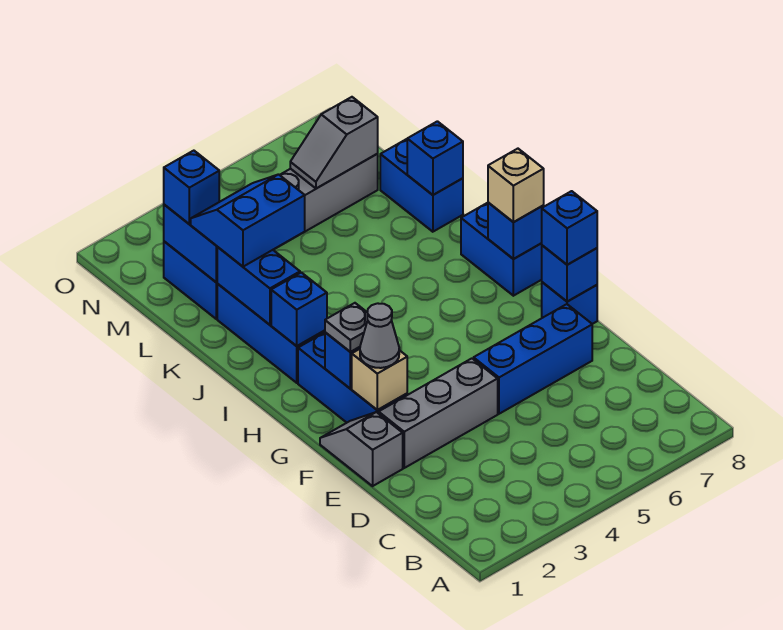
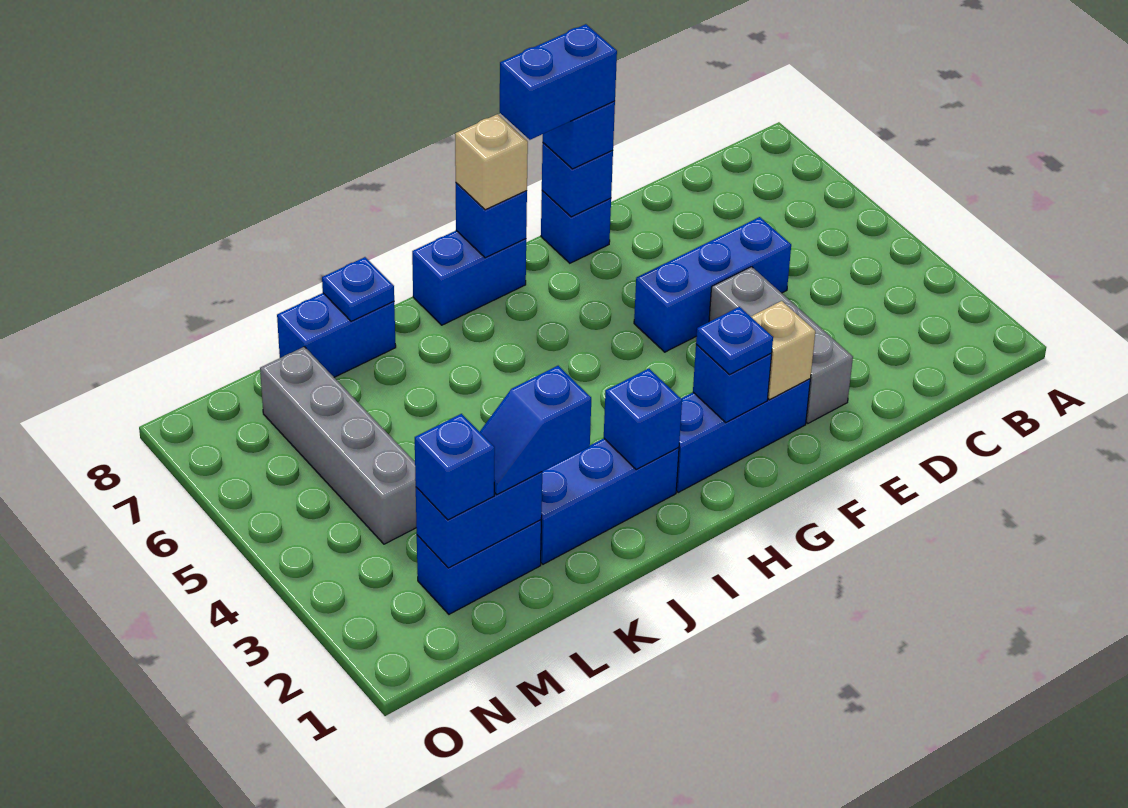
grey 1x2 slope [320,412,403,486] -> none
blue 1x3 brick [474,304,592,414] -> blue 1x3 brick turned to [634,217,791,352]
grey 1x1 cone [360,303,399,368] -> none
grey 1x1 plate [325,303,368,352] -> blue 1x1 plate [696,307,773,374]
blue 1x2 brick [217,247,300,325] -> blue 1x2 brick moved to [500,24,617,140]
blue 2x2 slope [191,174,305,267] -> blue 1x2 slope [480,366,591,494]
blue 1x1 brick [407,121,463,195] -> blue 1x1 plate [322,257,394,321]
grey 1x2 slope [290,97,378,189] -> none

